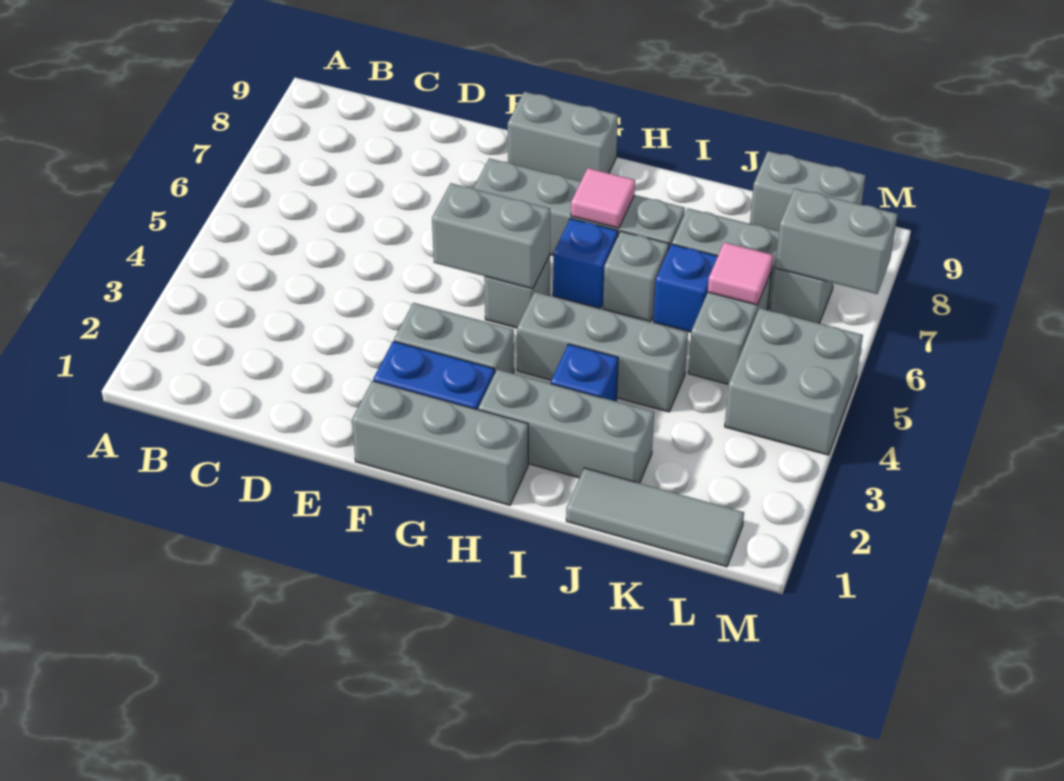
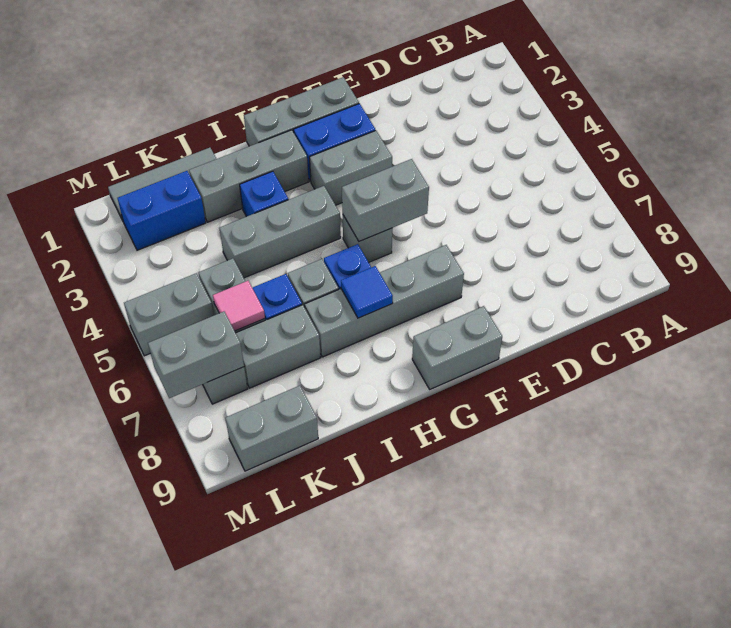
pink 1x1 tile [571,168,635,228] -> blue 1x1 tile [341,266,393,318]
none -> blue 1x2 brick [117,171,206,250]
grey 2x2 brick [725,308,863,455] -> grey 1x2 brick [124,273,214,356]

